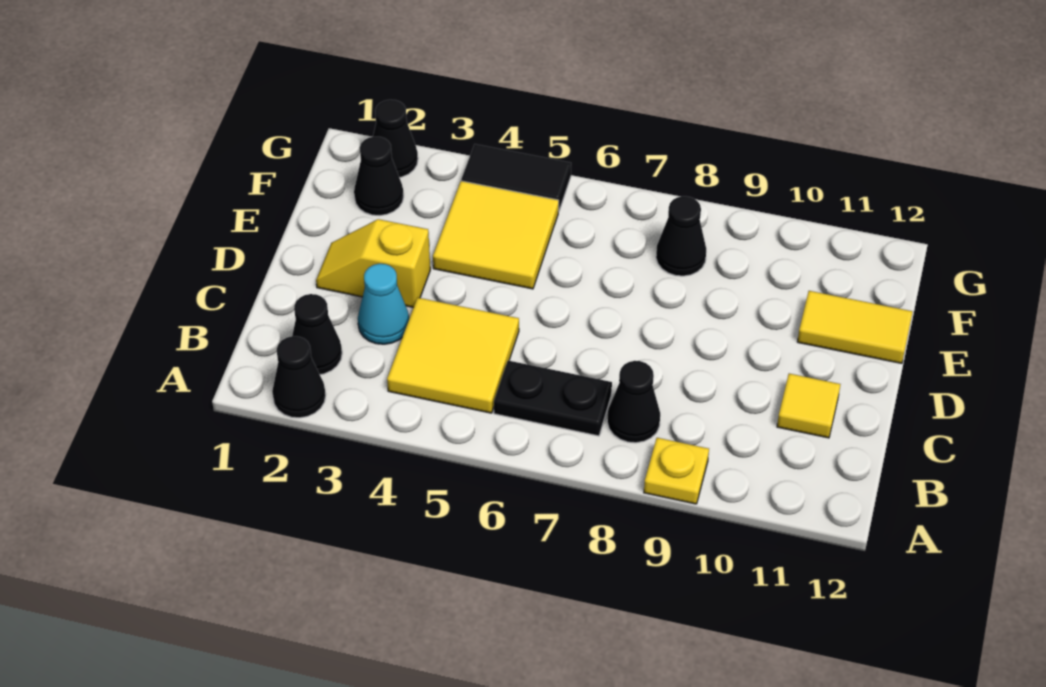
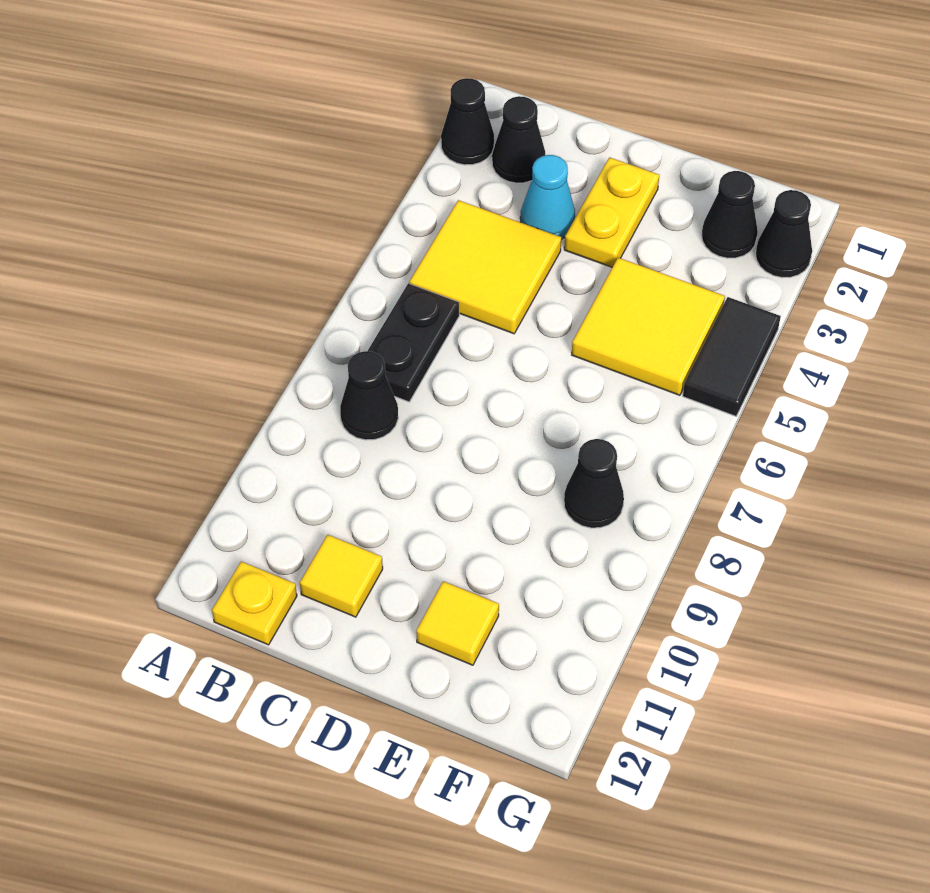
yellow 1x1 plate [644,438,709,504] -> yellow 1x1 plate moved to [212,562,297,645]
yellow 1x2 slope [316,219,430,307] -> yellow 1x2 plate [564,157,659,267]
yellow 1x2 tile [797,291,913,363] -> yellow 1x1 tile [416,581,499,665]

